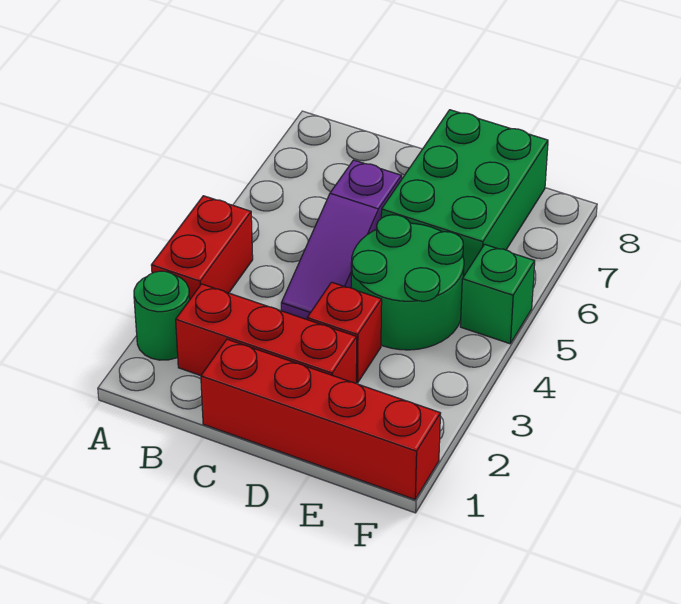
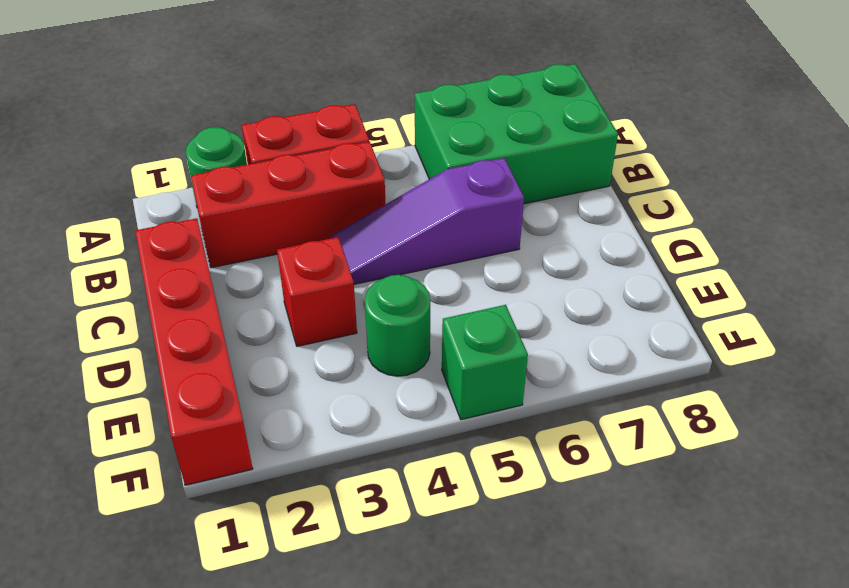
red 1x3 brick [176,284,357,383] -> red 1x3 brick turned to [191,141,385,268]
green 2x2 round brick [351,215,464,350] -> green 1x1 round brick [365,275,430,376]
green 2x3 brick [381,110,548,277] -> green 2x3 brick moved to [415,64,618,204]

